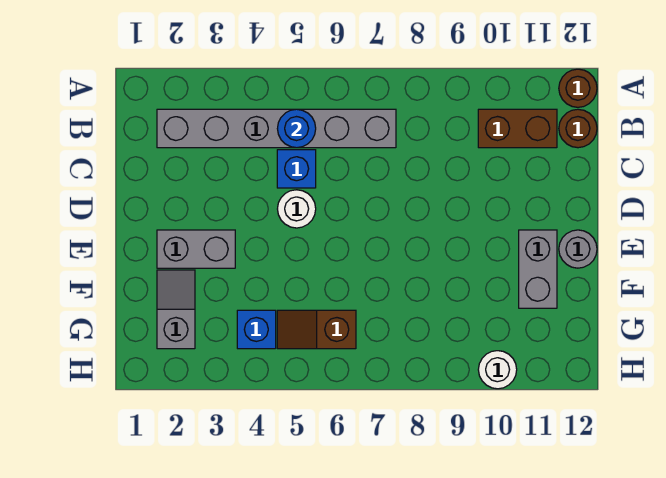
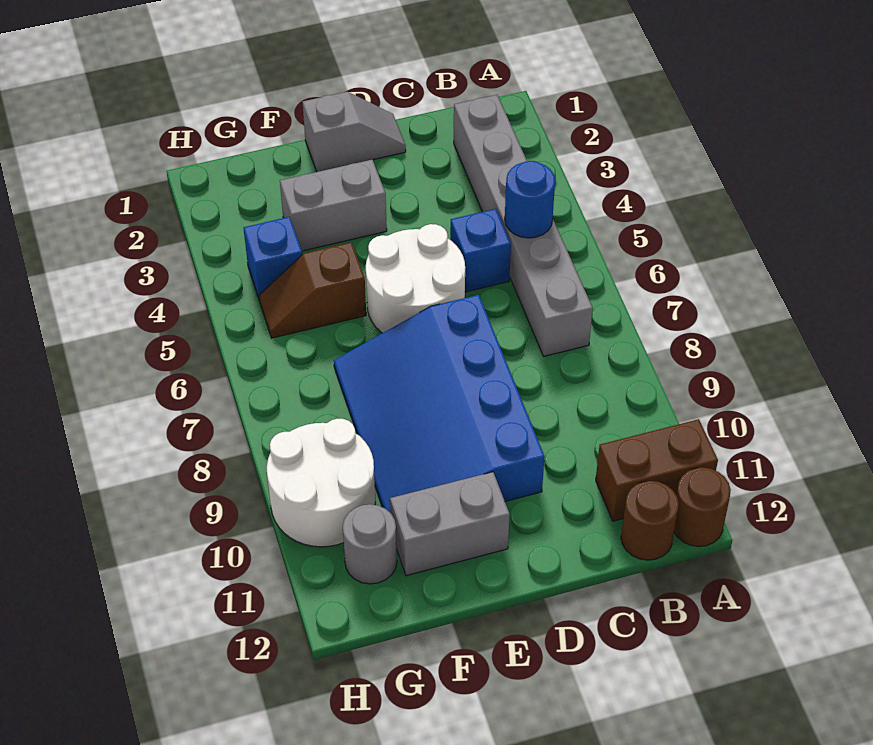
brown 1x2 brick [478,109,557,148] -> brown 1x2 brick turned to [596,419,718,521]
white 1x1 round brick [278,190,316,228] -> white 2x2 round brick [366,224,465,333]
none -> blue 3x4 slope [334,295,545,513]
grey 1x2 brick [157,230,235,268] -> grey 1x2 brick turned to [280,160,387,251]
grey 1x1 round brick [559,230,597,268] -> grey 1x1 round brick moved to [343,504,397,584]
grey 1x2 slope [157,270,195,349] -> grey 1x2 slope moved to [303,92,406,172]
brown 1x2 slope [277,310,356,349] -> brown 1x2 slope turned to [259,242,366,338]
white 1x1 round brick [478,351,517,389] -> white 2x2 round brick [267,419,375,547]

